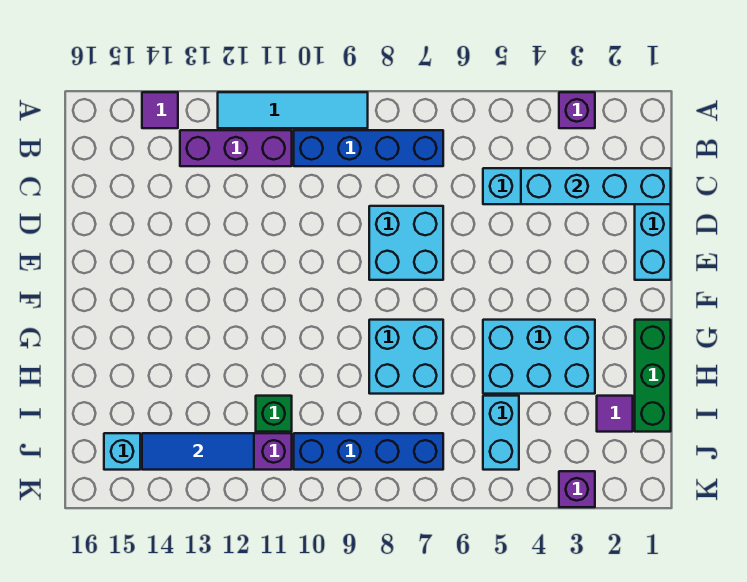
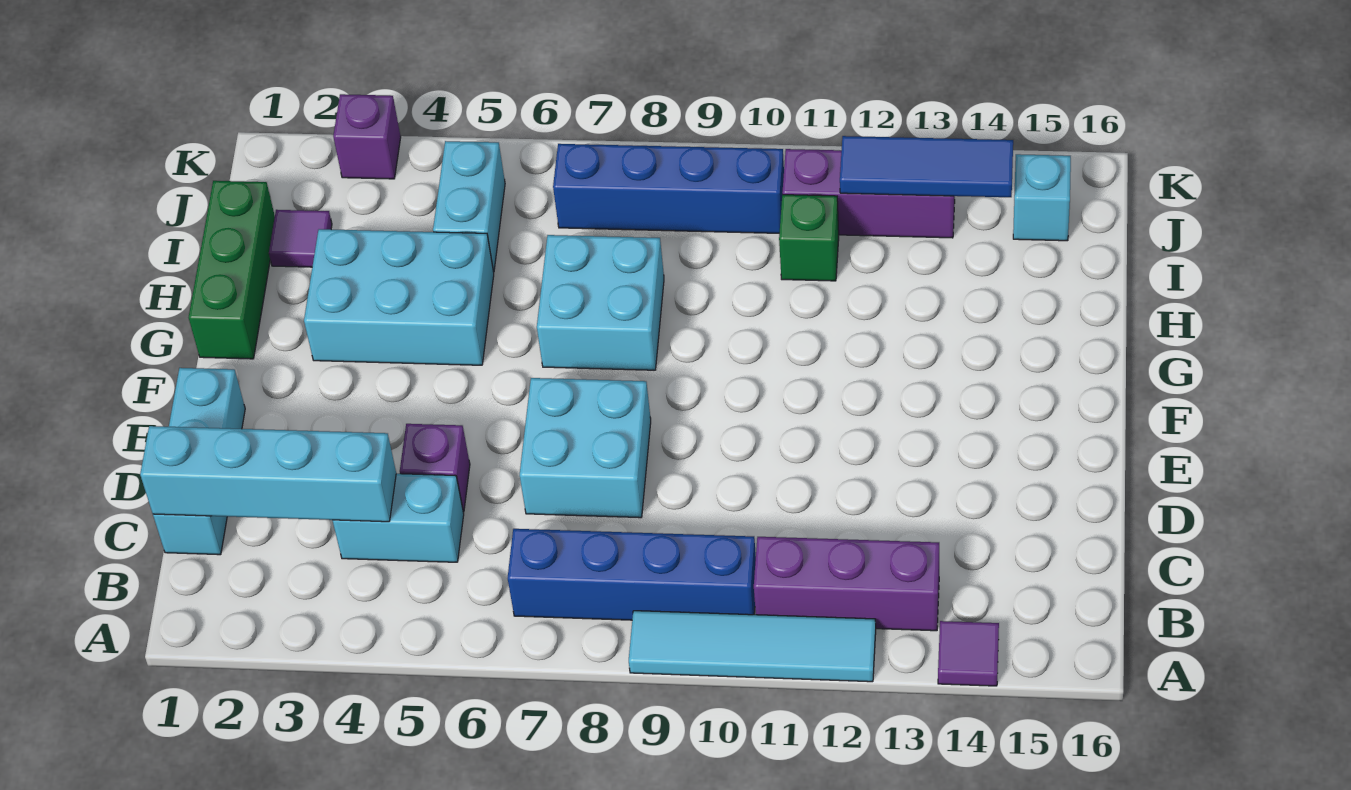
purple 1x1 brick [559,92,595,128] -> purple 1x1 brick moved to [400,424,470,512]

